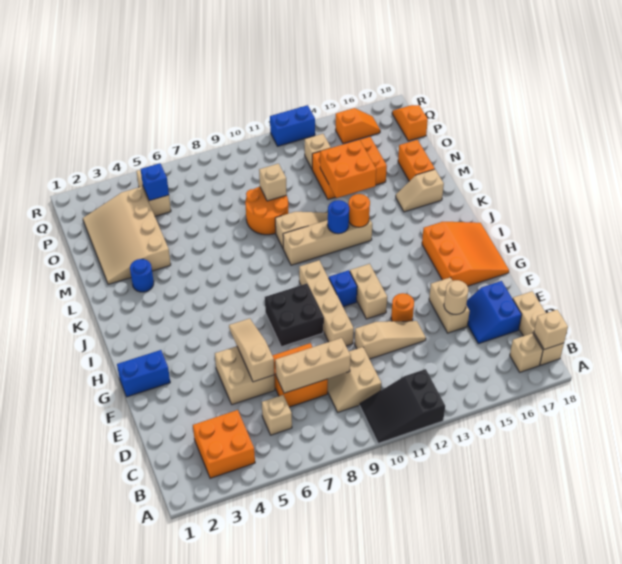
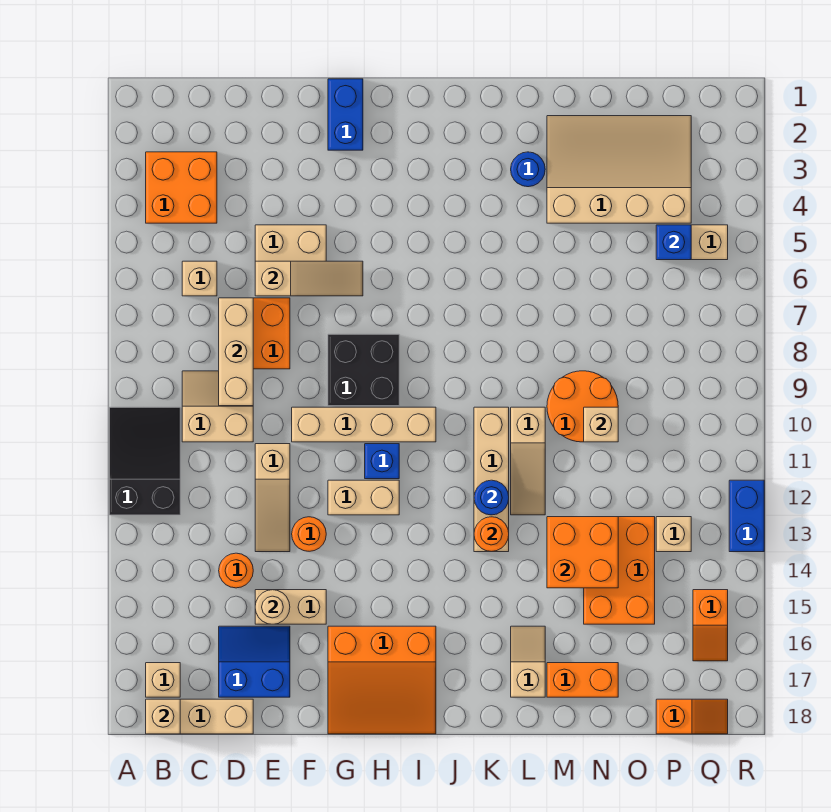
none -> orange 1x1 round brick [219,553,253,588]

